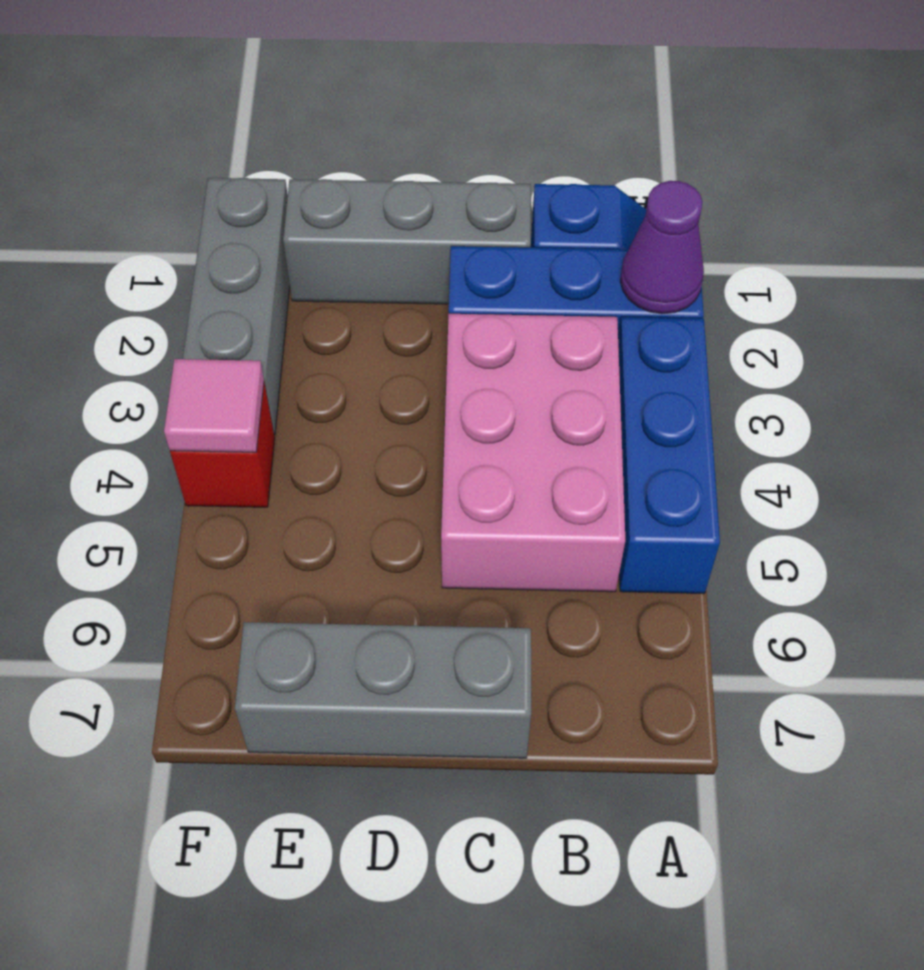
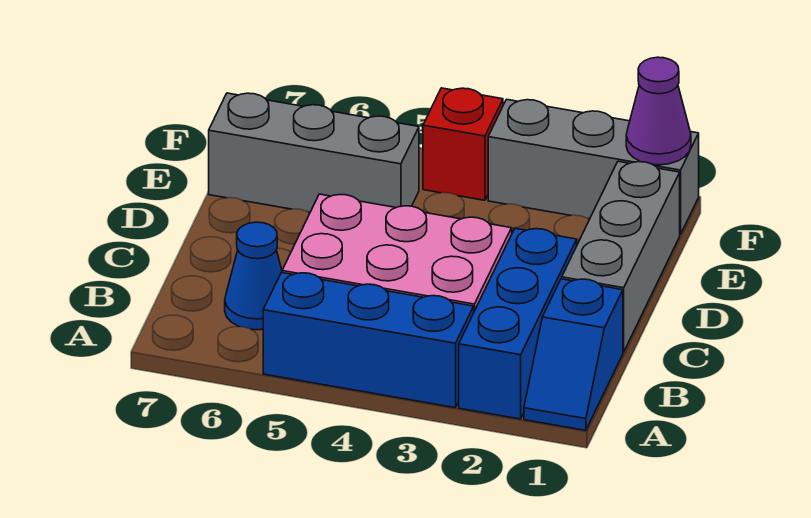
purple 1x1 cone [620,181,704,314] -> purple 1x1 cone moved to [626,57,691,165]
none -> blue 1x1 cone [225,222,282,330]
grey 1x3 brick [235,622,531,758] -> grey 1x3 brick turned to [209,93,419,212]
pink 1x1 tile [164,359,264,452] -> none

